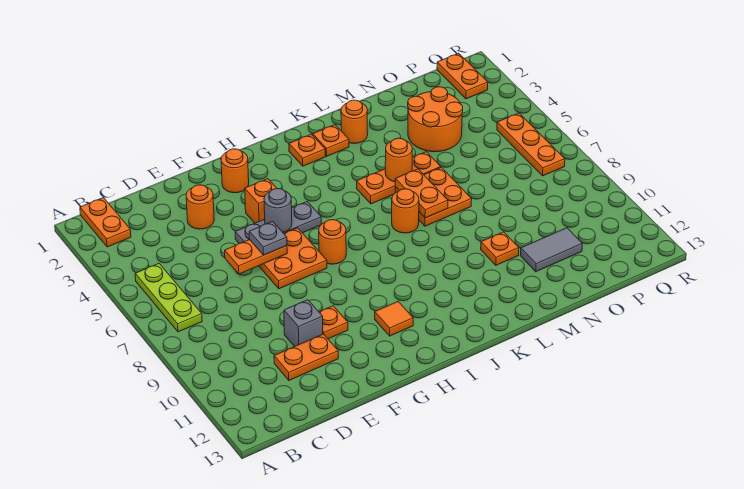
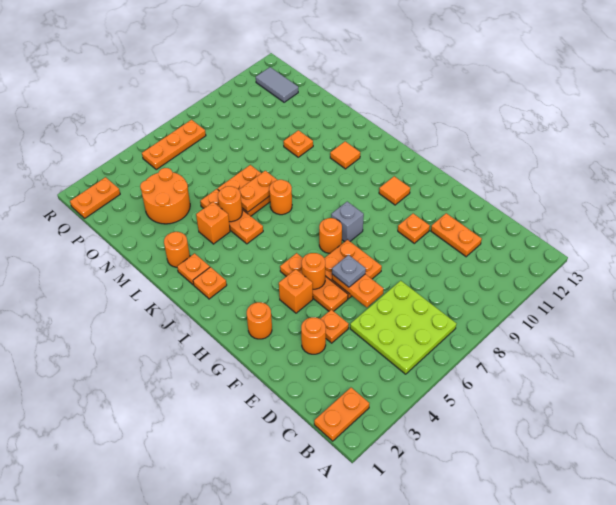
lime 1x3 plate [135,264,202,332] -> lime 3x3 plate [350,281,456,374]
none -> orange 1x1 plate [321,310,349,343]
grey 1x1 brick [284,300,323,347] -> grey 1x1 brick moved to [331,202,364,242]
grey 1x3 plate [235,202,321,243] -> orange 1x3 plate [280,253,348,311]
grey 1x1 round brick [264,189,292,232] -> orange 1x1 round brick [302,253,325,289]
none -> orange 1x1 tile [330,142,360,169]
none -> orange 1x1 brick [196,202,230,244]
grey 1x2 tile [520,228,583,272] -> grey 1x2 tile moved to [256,67,298,102]

